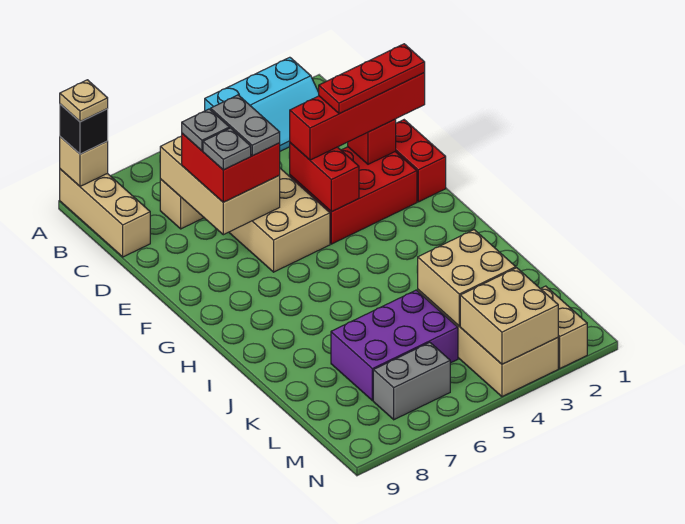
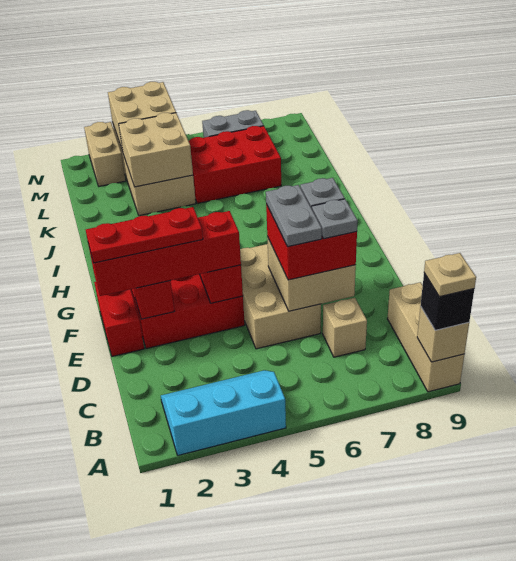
tan 2x3 brick [160,136,280,235] -> tan 2x2 brick [267,237,356,311]
purple 2x3 brick [331,290,458,401] -> red 2x3 brick [189,126,281,203]

